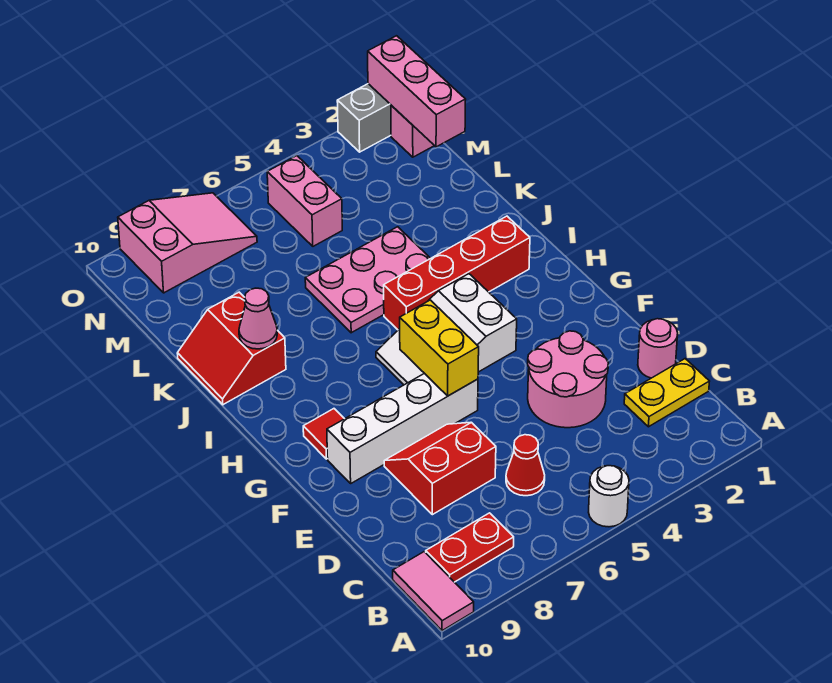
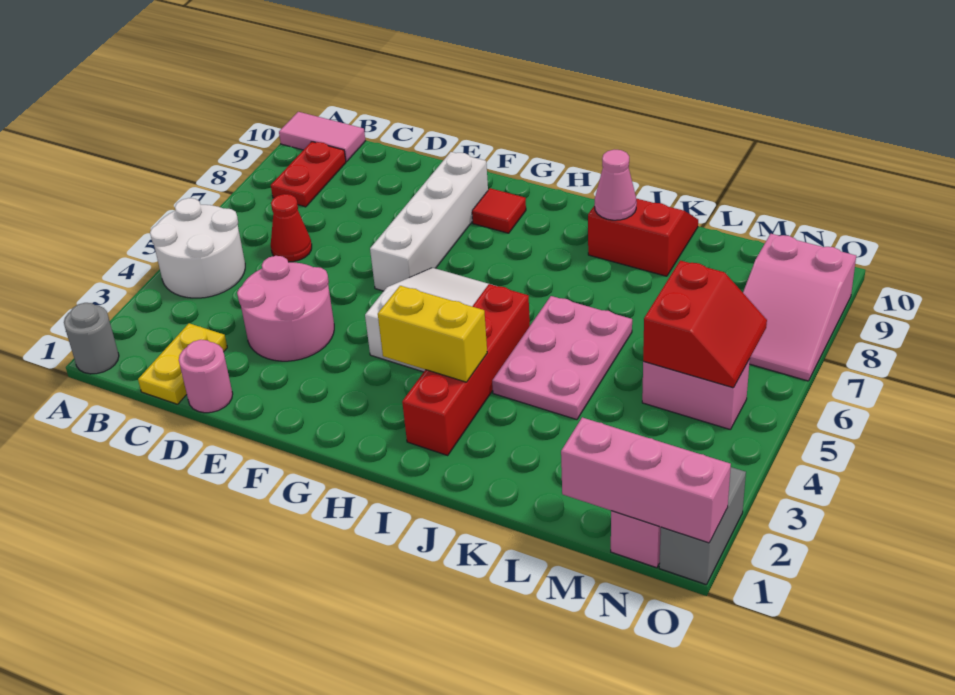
none -> grey 1x1 round brick [64,303,119,374]
white 1x1 round brick [589,466,629,527] -> white 2x2 round brick [150,198,245,298]
red 2x2 slope [384,422,496,515] -> red 2x2 slope moved to [643,261,767,388]
yellow 1x2 brick [400,300,479,396] -> yellow 1x2 brick moved to [378,286,487,382]

